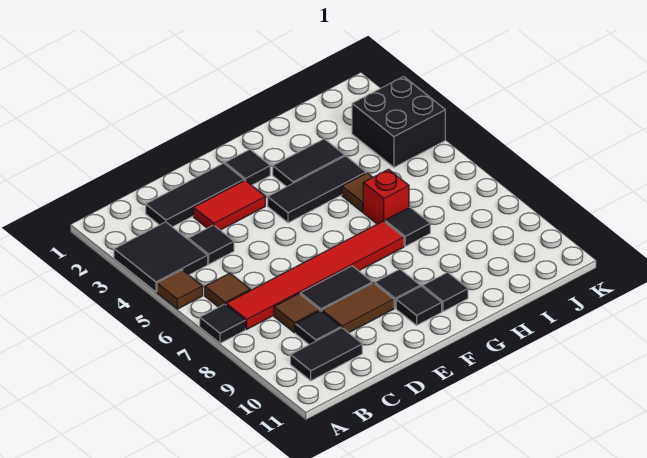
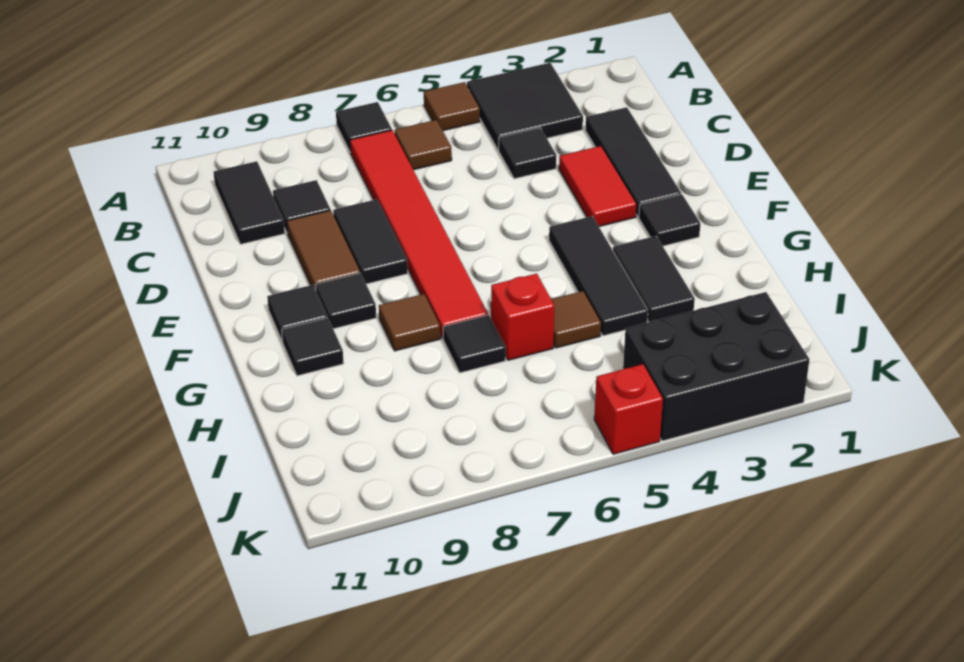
brown 1x1 tile [274,294,320,333] -> brown 1x1 tile moved to [379,294,440,351]
black 2x2 brick [352,76,445,167] -> black 2x3 brick [623,292,810,441]
none -> red 1x1 brick [594,364,663,454]

